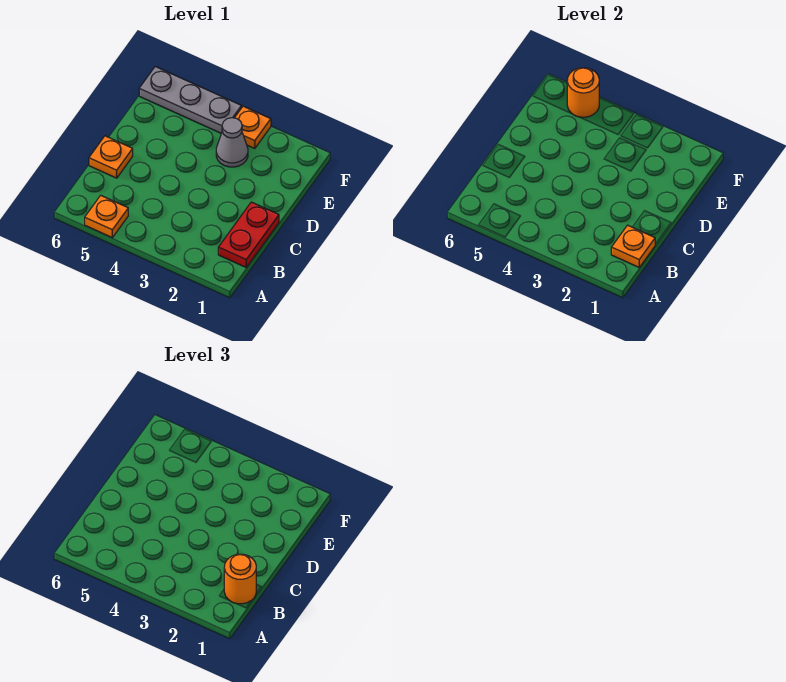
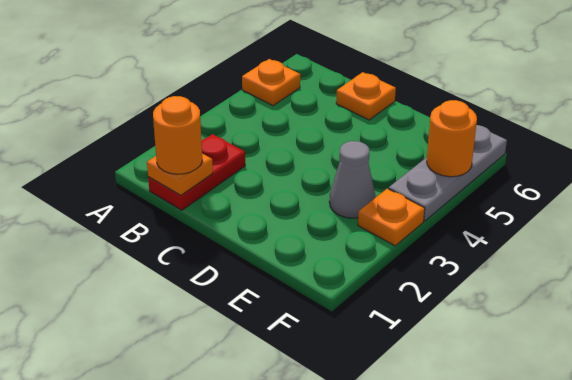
red 1x2 plate [218,202,279,267] -> red 1x2 plate turned to [148,134,245,210]

